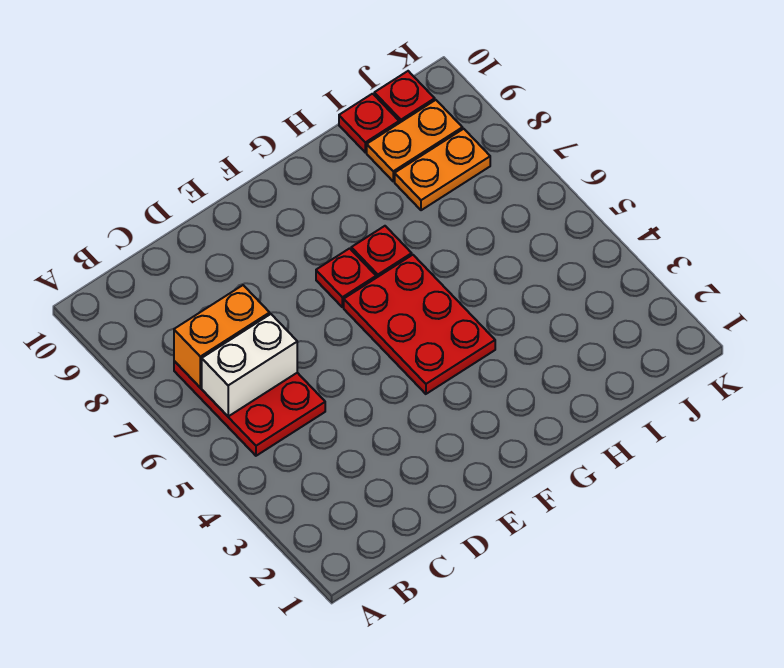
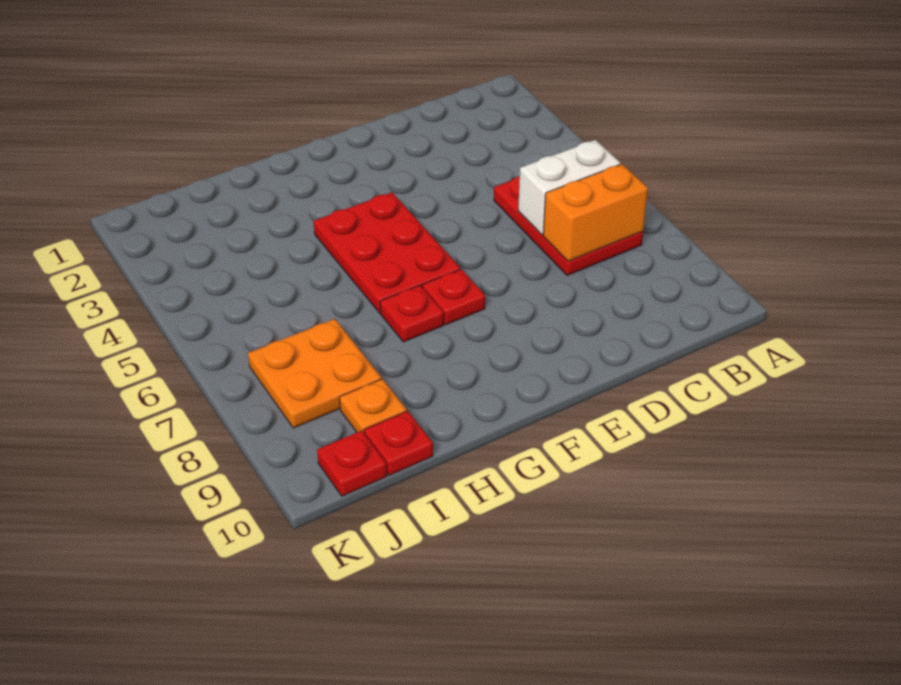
orange 1x2 plate [395,129,490,210] -> orange 2x2 plate [248,319,381,428]
orange 1x2 plate [367,100,463,181] -> orange 1x1 plate [339,379,407,433]

